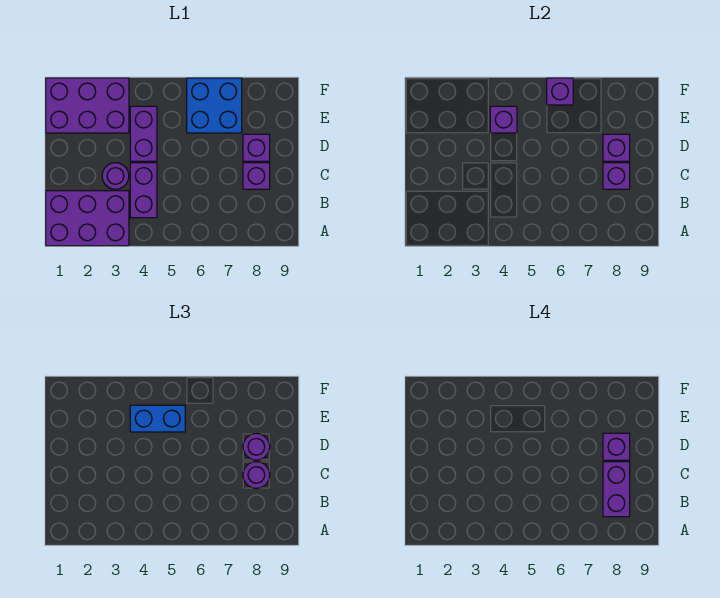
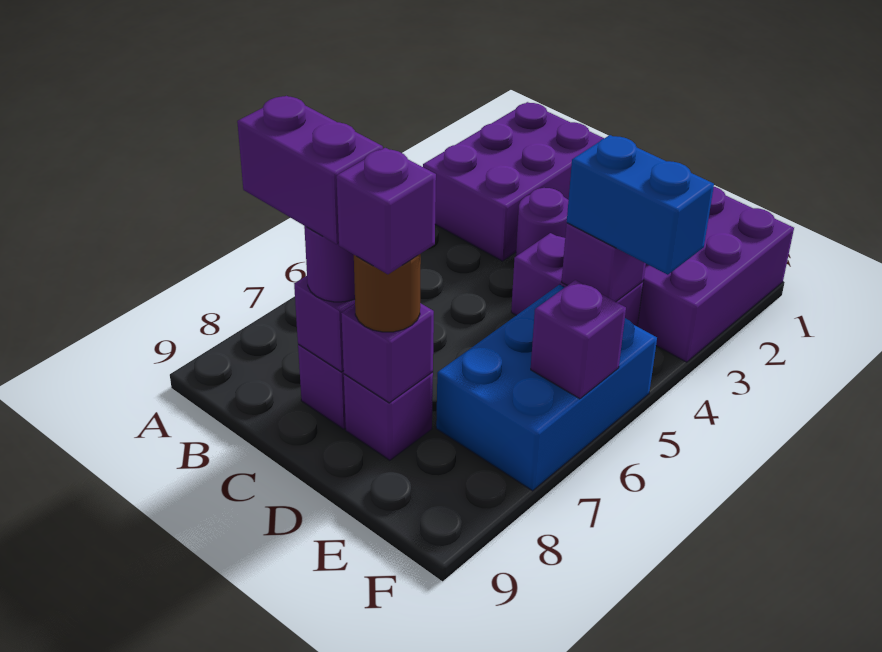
purple 1x2 brick [130,163,157,218] -> none
purple 1x1 round brick [243,433,270,460] -> brown 1x1 round brick [354,254,421,332]
blue 1x2 brick [130,405,185,432] -> blue 1x2 brick turned to [567,135,714,275]
blue 2x2 brick [187,78,242,133] -> blue 2x3 brick [436,284,657,491]

